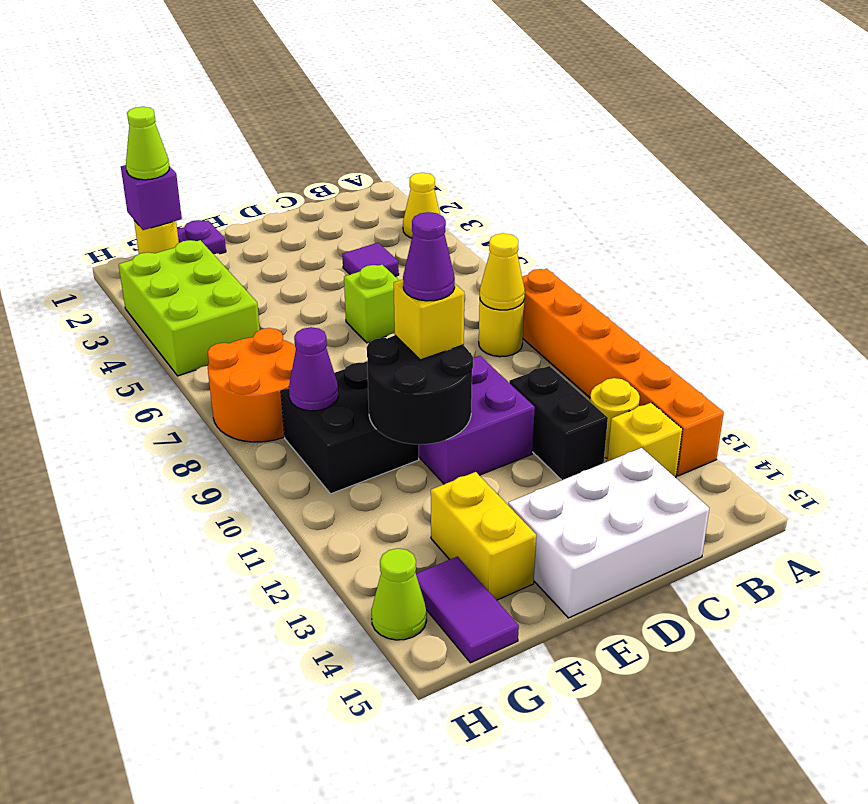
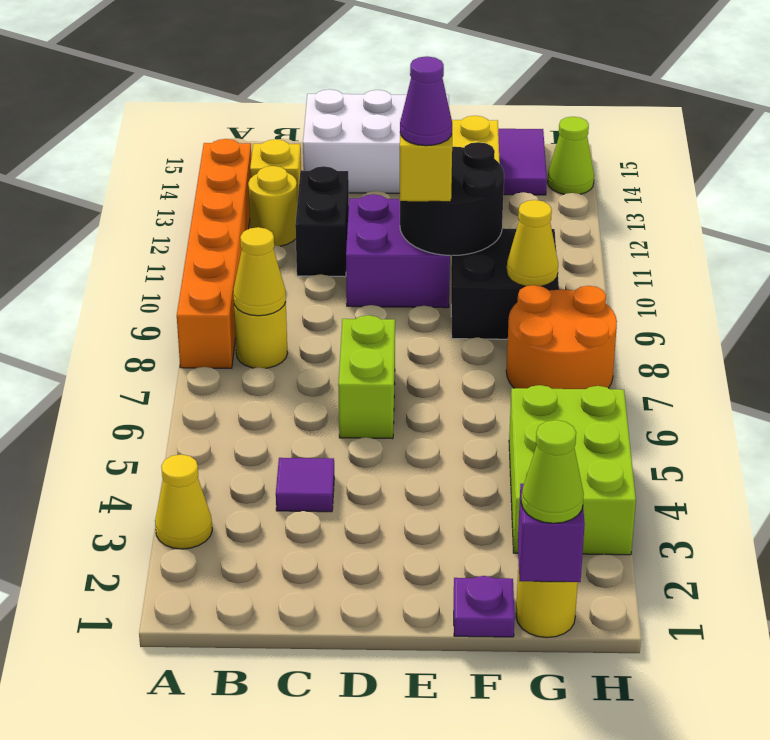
lime 1x1 brick [344,265,399,343] -> lime 1x2 brick [338,315,395,439]
purple 1x1 cone [289,327,338,411] -> yellow 1x1 cone [507,200,558,286]

